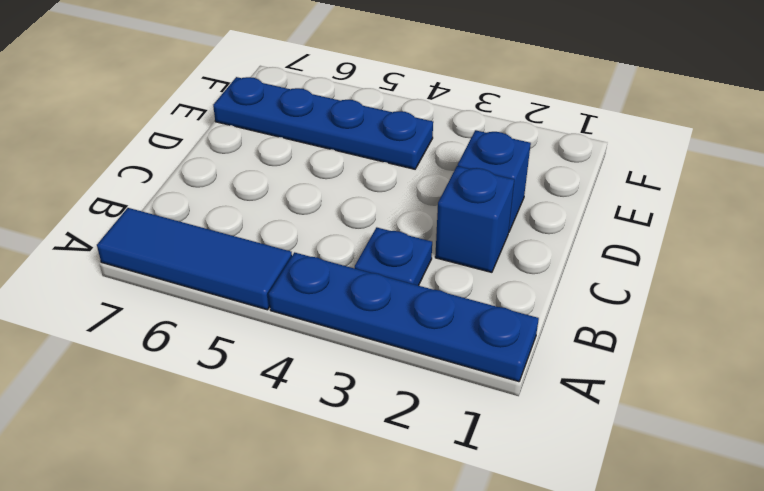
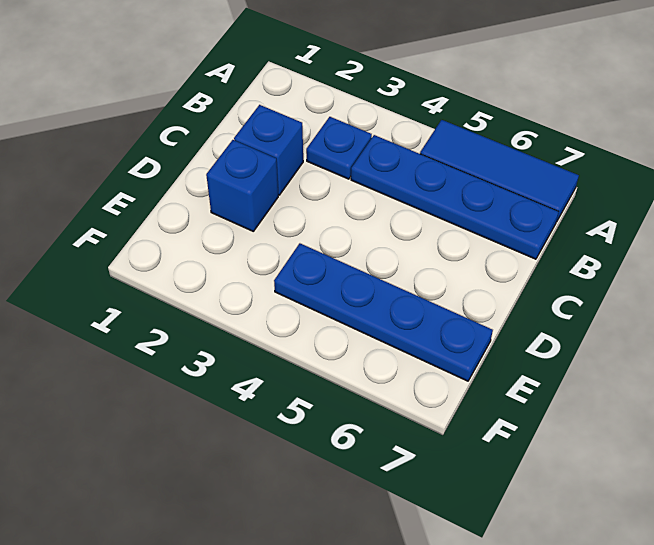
blue 1x4 plate [269,252,539,382] -> blue 1x4 plate moved to [351,135,558,259]

